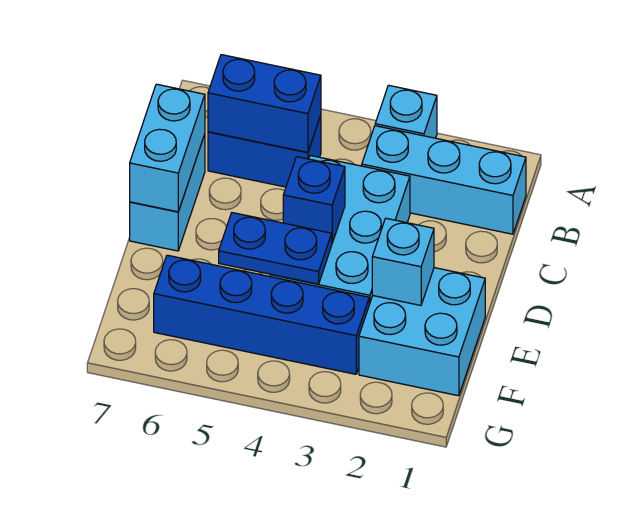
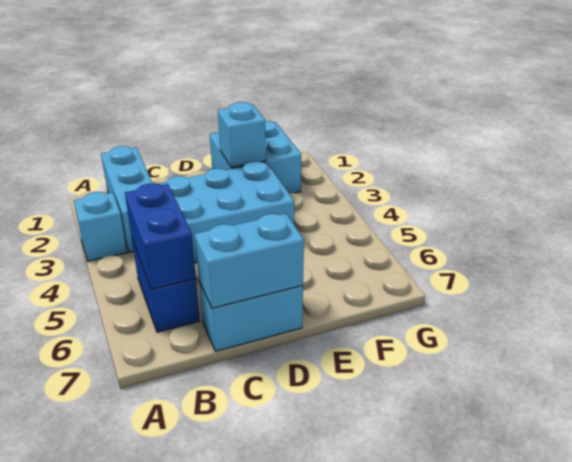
blue 1x1 brick [283,157,345,243] -> none
blue 1x2 plate [219,213,332,284] -> none
blue 1x4 brick [154,255,369,374] -> none

